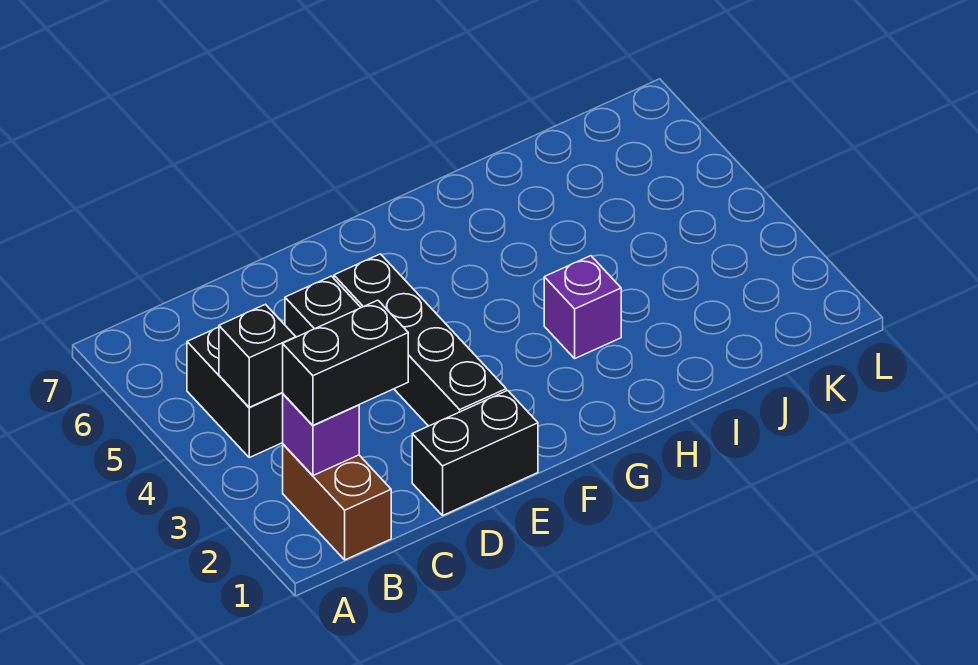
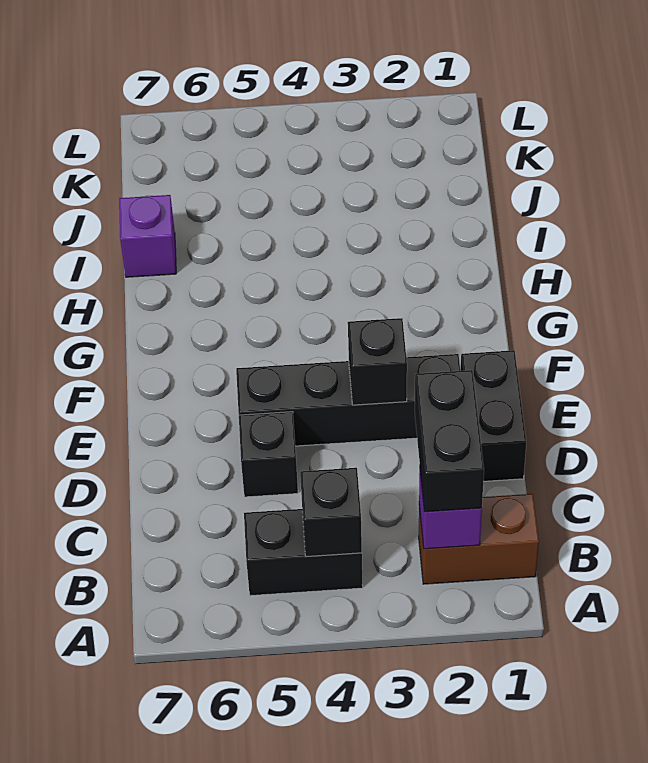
none -> black 1x1 brick [348,318,407,405]
purple 1x1 brick [544,256,621,358] -> purple 1x1 brick moved to [119,195,176,277]

